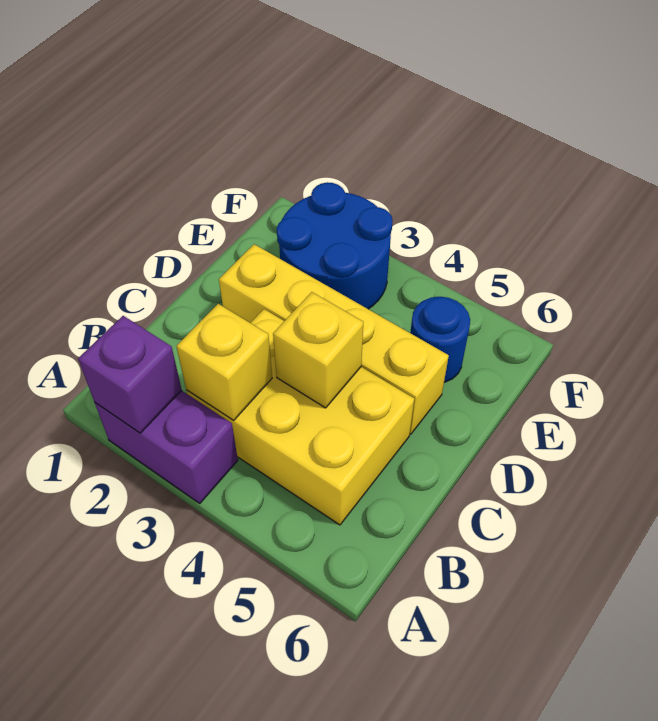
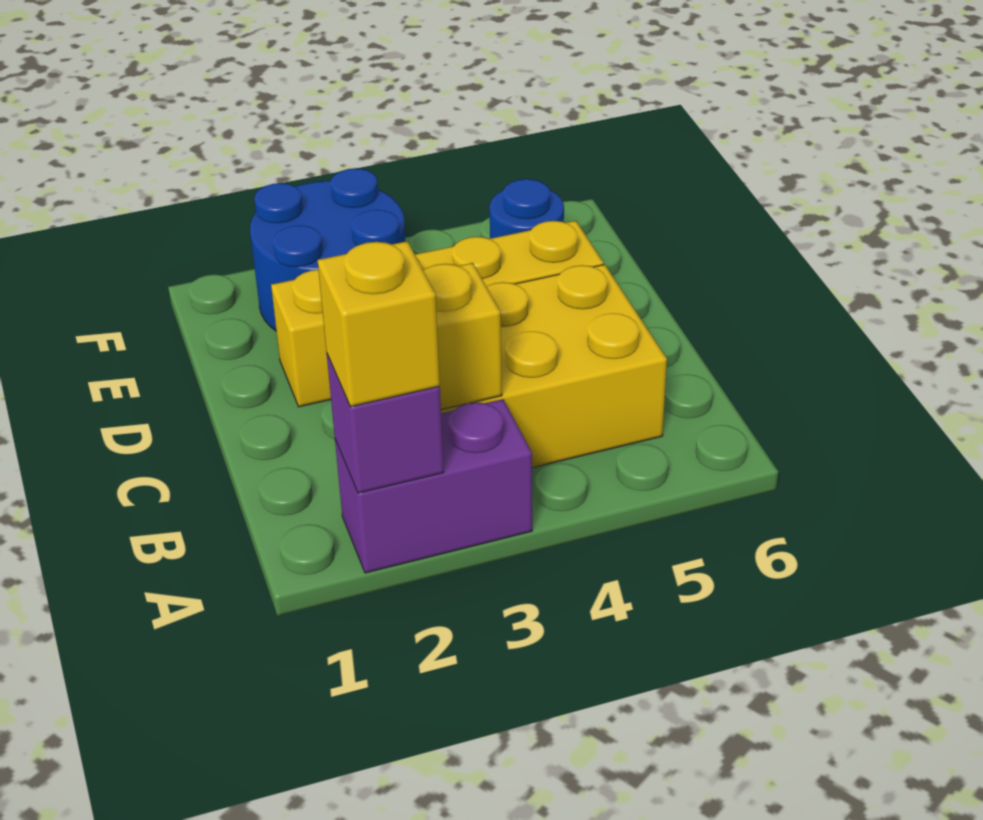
yellow 1x1 brick [273,292,363,408] -> yellow 1x1 brick moved to [318,241,440,407]

